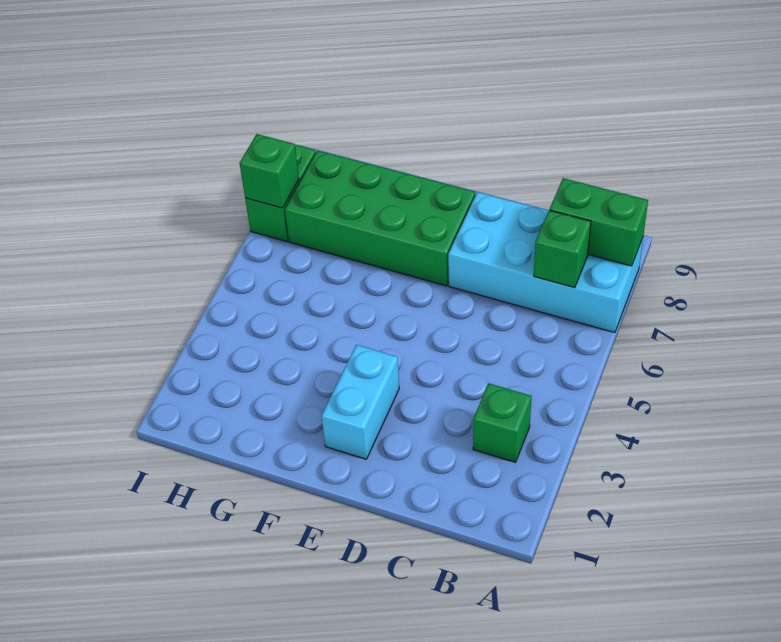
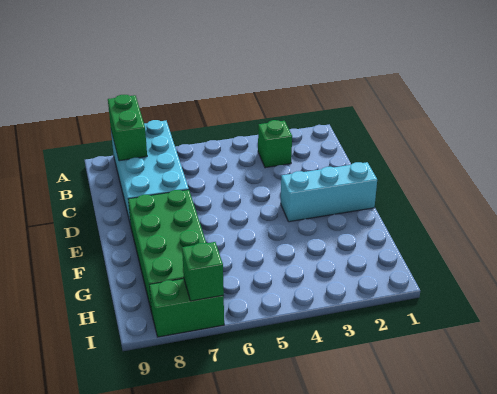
green 1x1 brick [534,210,591,288] -> none
cyan 1x2 brick [322,345,399,459] -> cyan 1x3 brick [281,162,377,222]

